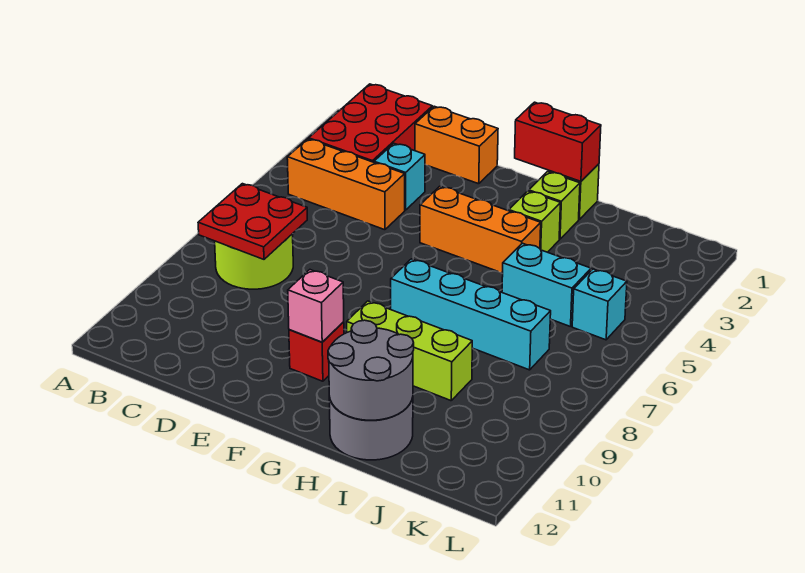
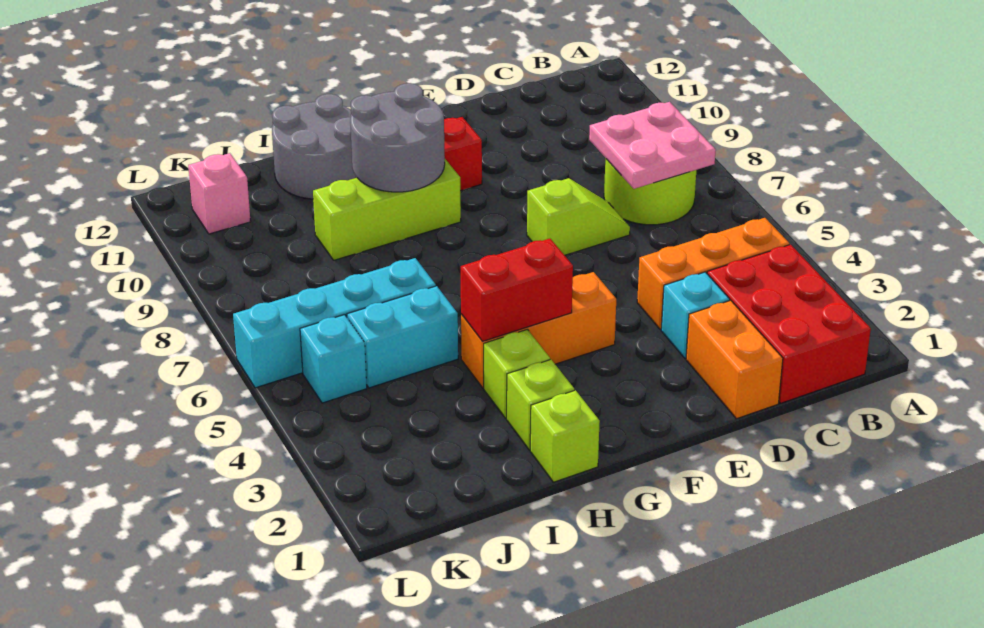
red 2x2 plate [198,184,307,259] -> pink 2x2 plate [589,102,716,189]
orange 1x2 brick [415,106,498,184] -> orange 1x2 brick turned to [686,300,783,419]
none -> lime 1x2 slope [527,178,630,255]
pink 1x1 brick [288,270,344,342] -> pink 1x1 brick moved to [188,153,251,234]
red 1x2 brick [515,102,601,182] -> red 1x2 brick moved to [461,239,573,341]
cyan 1x4 brick [391,259,551,370] -> cyan 1x4 brick moved to [233,258,436,388]
grey 2x2 round brick [328,320,414,420] -> grey 2x2 round brick moved to [350,83,445,192]

